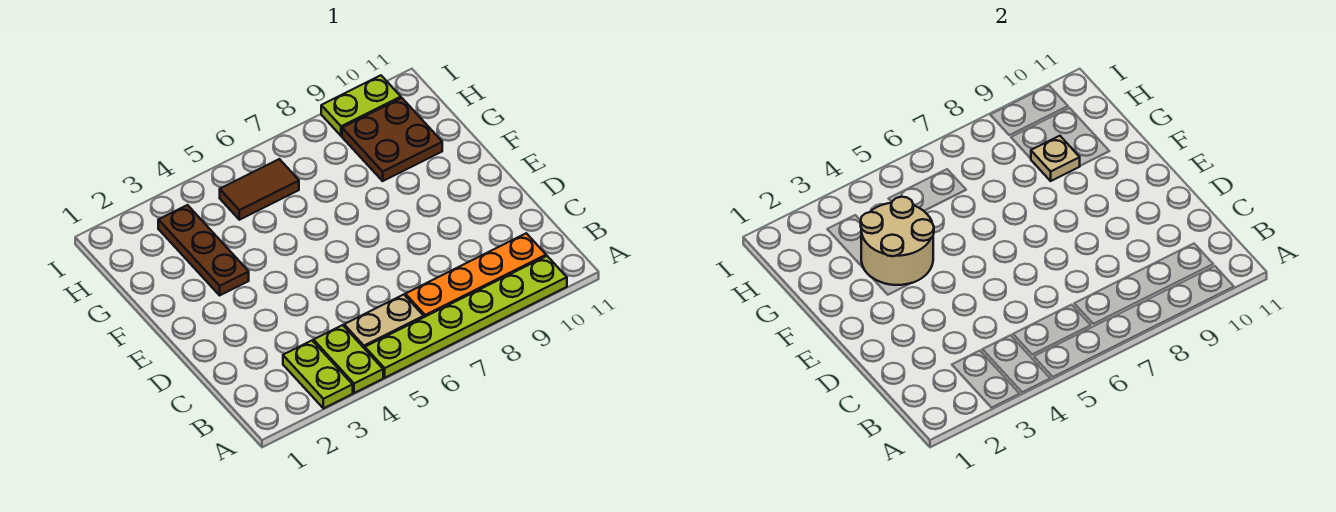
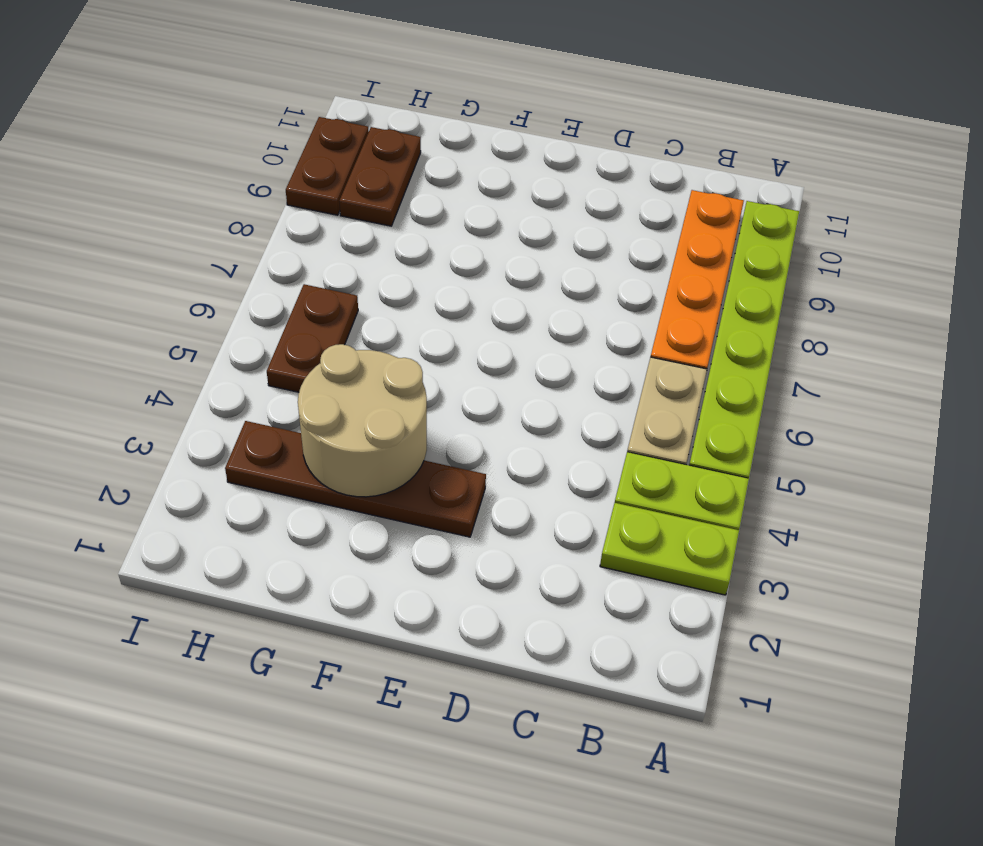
brown 1x3 plate [158,205,249,295] -> brown 1x4 plate [225,421,486,537]
brown 2x2 plate [342,98,442,181] -> brown 1x2 plate [339,127,421,226]
tan 1x1 plate [1031,136,1080,181] -> none
brown 1x2 tile [220,159,299,220] -> brown 1x2 plate [267,284,358,392]
lime 1x2 plate [321,75,401,136] -> brown 1x2 plate [286,117,369,215]

